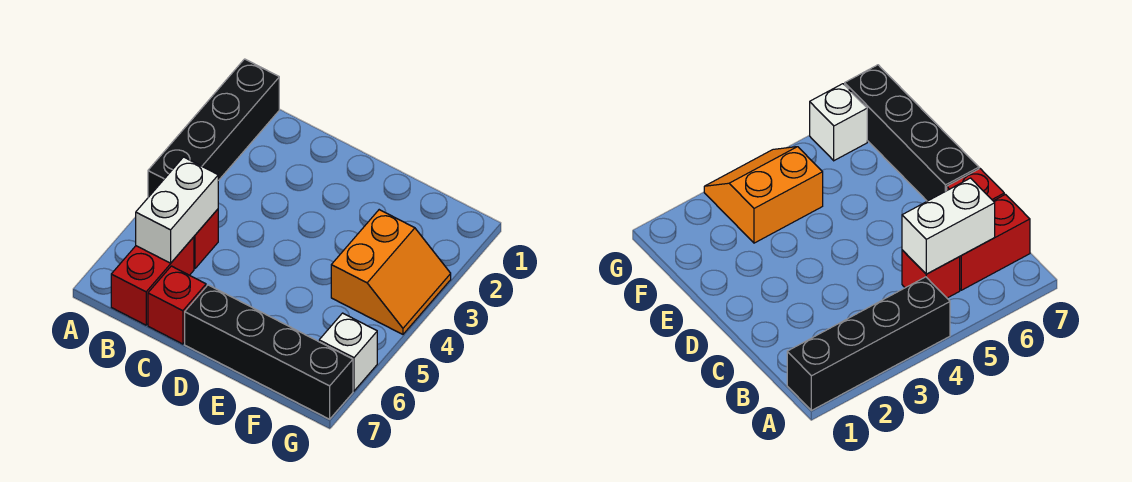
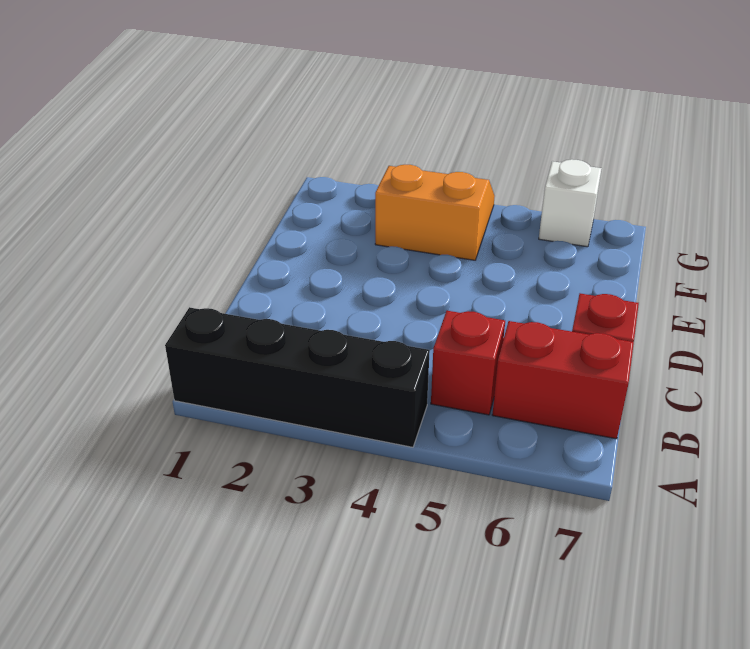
white 1x2 brick [136,157,218,263] -> none
black 1x4 brick [185,285,353,419] -> none

